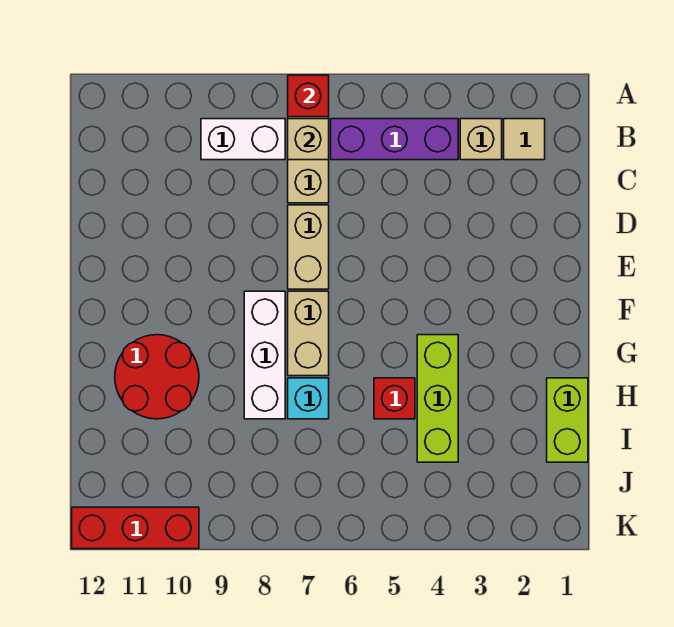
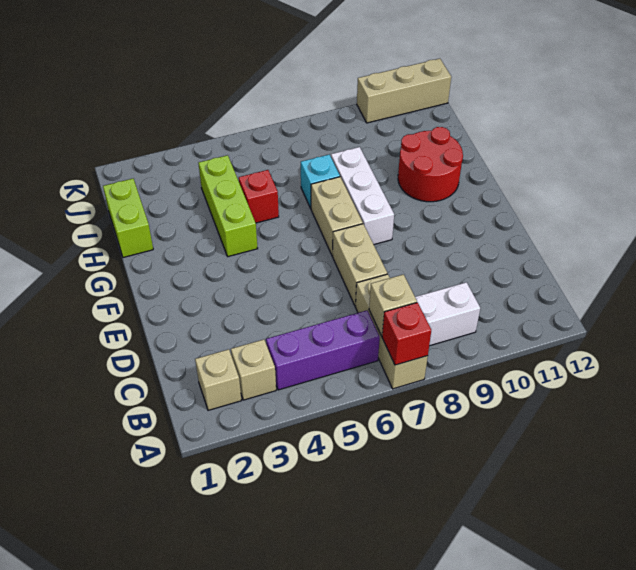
tan 1x1 tile [504,119,545,160] -> tan 1x1 brick [195,349,242,410]
red 1x3 brick [72,507,199,549] -> tan 1x3 brick [357,59,451,123]

